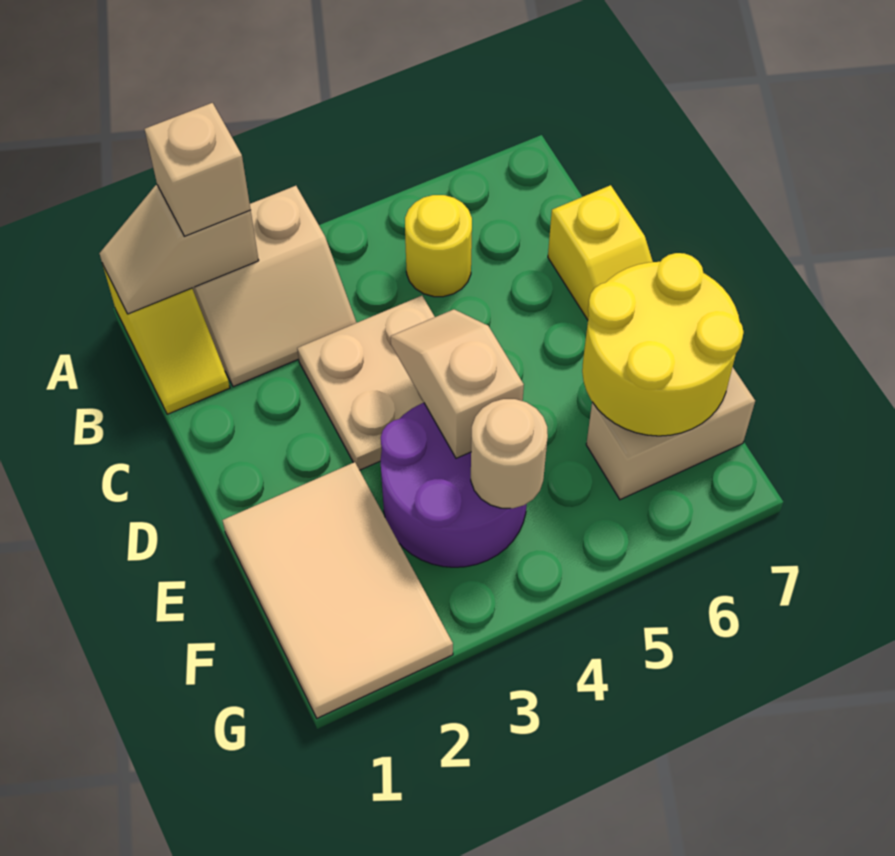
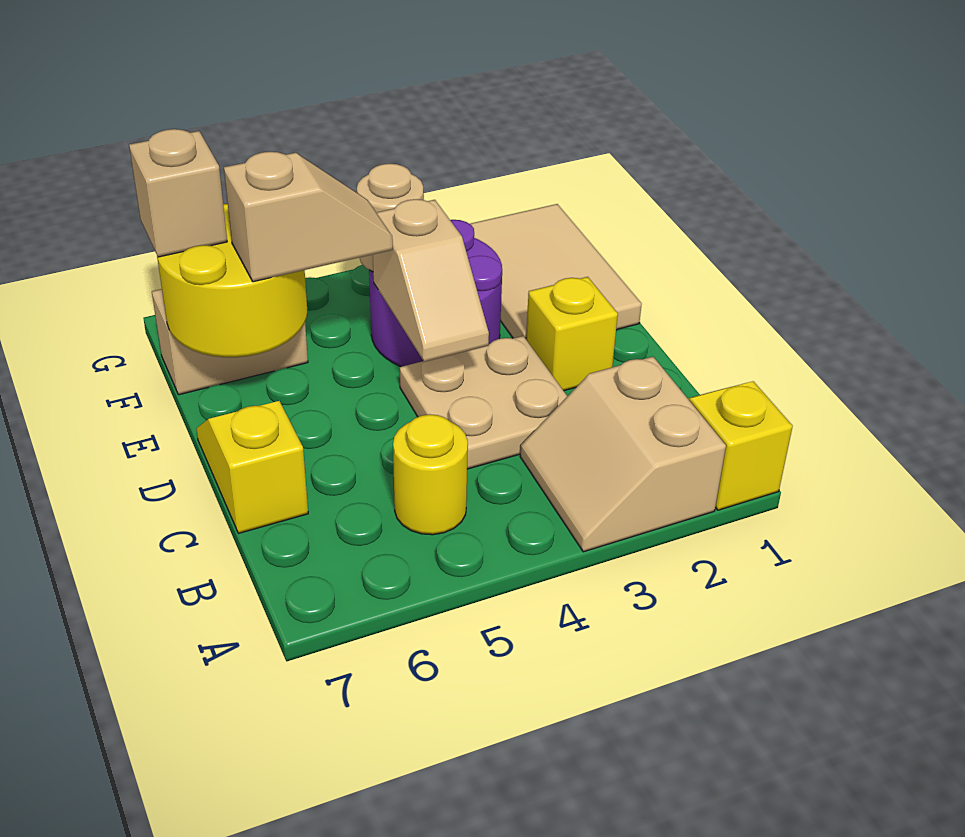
tan 1x2 slope [99,185,259,314] -> tan 1x2 slope moved to [224,152,393,282]
tan 2x2 slope [192,186,357,387] -> tan 2x2 slope turned to [520,357,726,552]
tan 1x1 brick [145,103,251,236] -> tan 1x1 brick moved to [129,129,227,257]
none -> yellow 1x1 brick [526,277,618,391]

